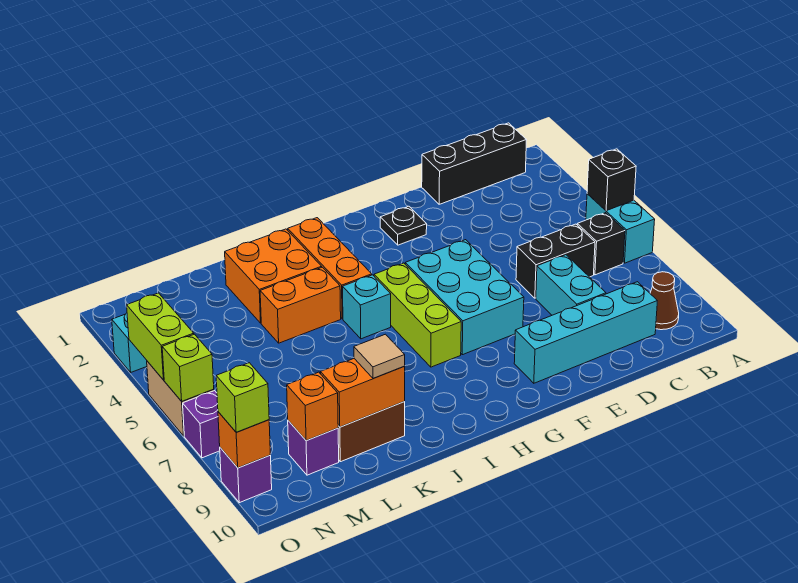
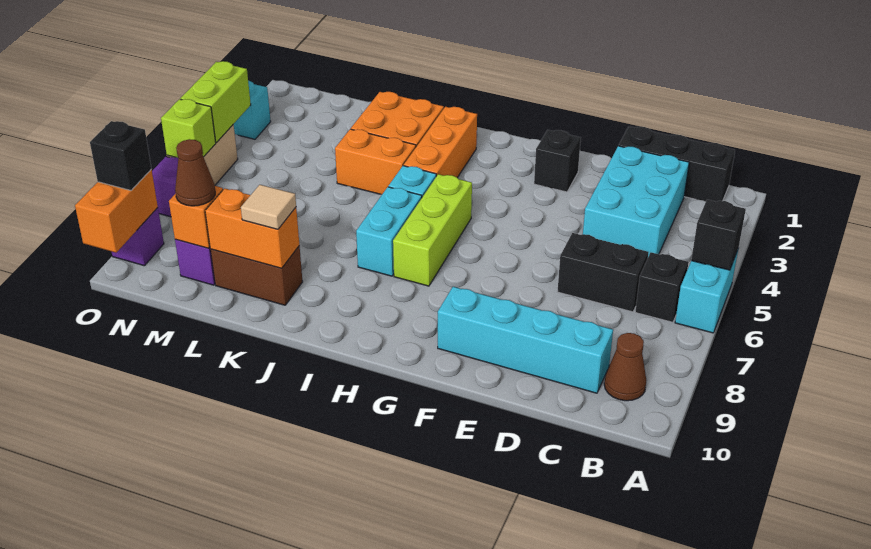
cyan 1x2 brick [536,255,606,315] -> cyan 1x2 brick moved to [356,187,422,276]
black 1x1 plate [380,206,427,245] -> black 1x1 brick [534,130,581,192]
cyan 2x3 brick [405,240,524,355] -> cyan 2x3 brick moved to [583,146,689,257]
none -> brown 1x1 cone [175,139,215,206]
orange 1x1 brick [218,412,270,468] -> orange 1x2 brick [75,170,158,253]
lime 1x1 brick [216,363,269,432] -> black 1x1 brick [90,121,151,190]

